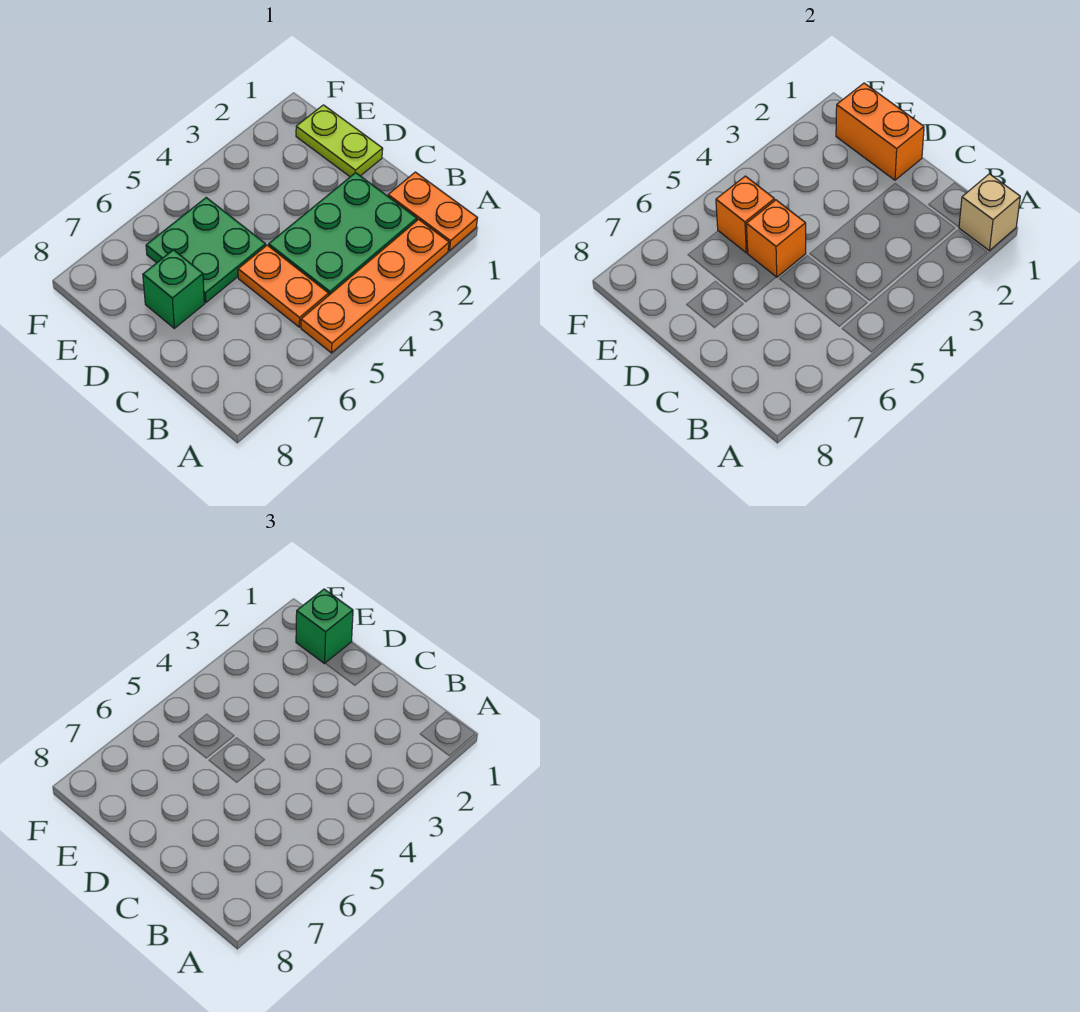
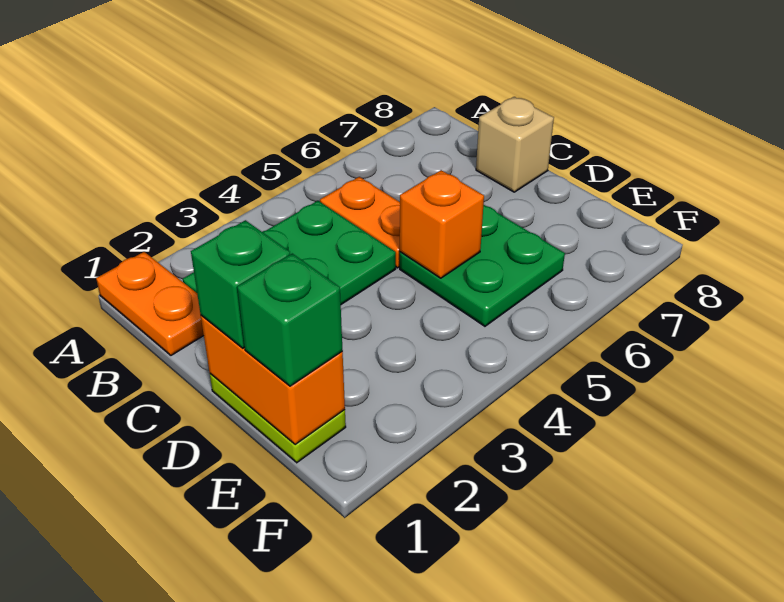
tan 1x1 brick [959,174,1020,251] -> tan 1x1 brick moved to [476,97,554,192]
orange 1x4 plate [301,219,449,353] -> none
green 1x1 brick [143,250,204,328] -> green 1x1 brick moved to [191,220,290,348]
orange 1x1 brick [716,176,775,253] -> none

